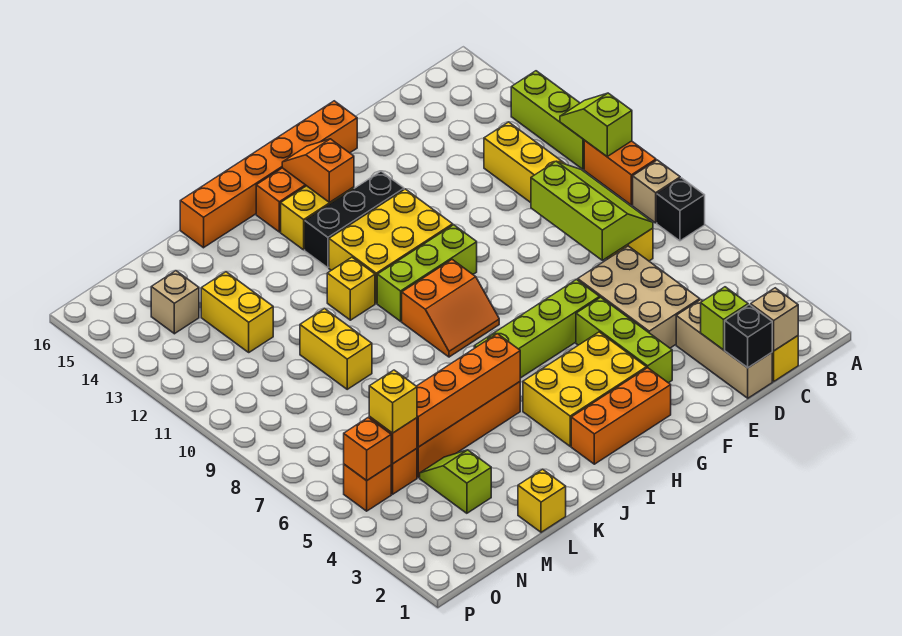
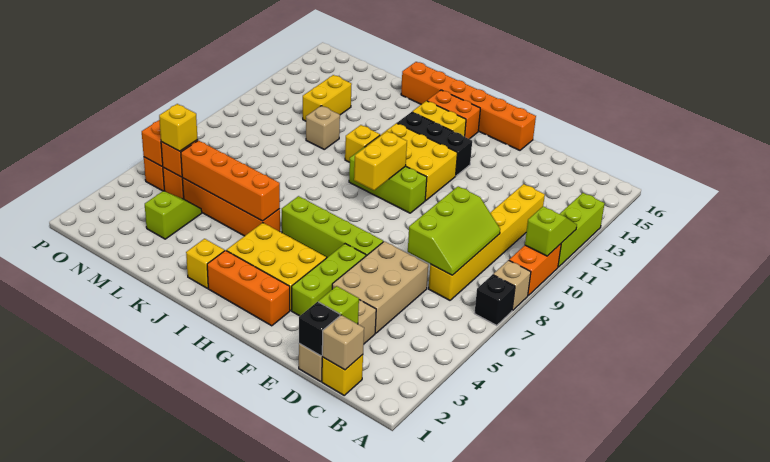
orange 2x2 slope [402,260,499,357] -> none
orange 1x2 slope [282,139,354,202] -> none
yellow 1x1 brick [518,469,566,532] -> yellow 1x1 brick moved to [186,239,225,288]
yellow 1x2 brick [300,309,372,389] -> yellow 1x2 brick moved to [354,131,407,190]
tan 1x1 brick [151,271,199,334] -> tan 1x1 brick moved to [306,106,340,149]

